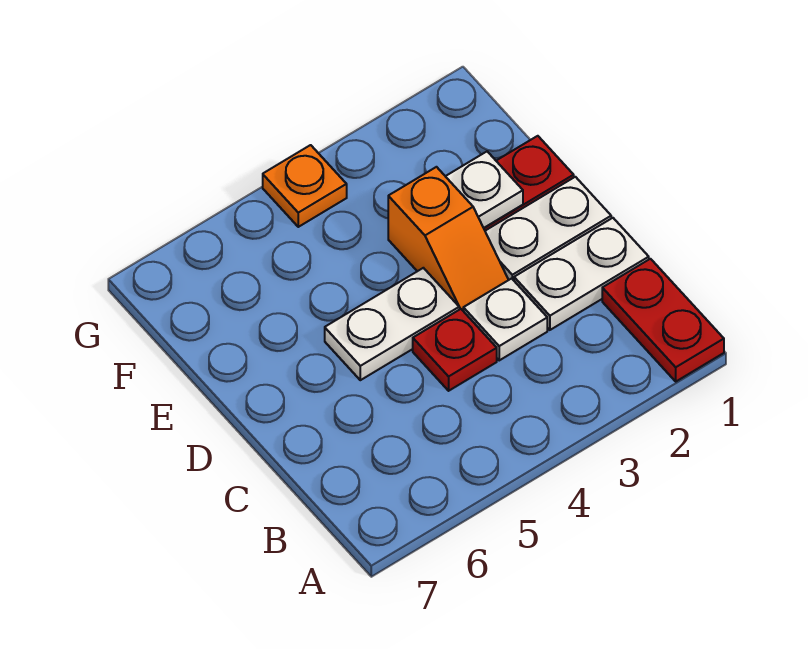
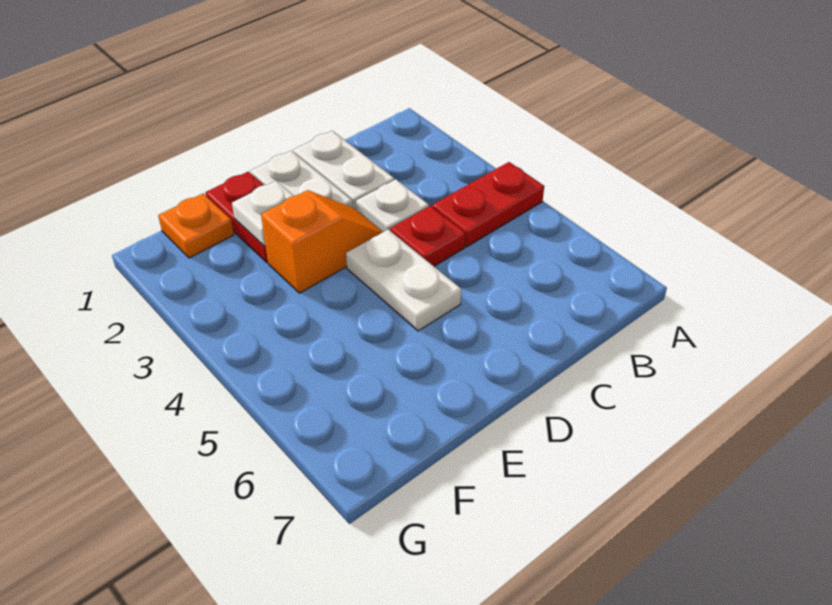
red 1x2 plate [602,259,724,381] -> red 1x2 plate moved to [432,162,544,247]
orange 1x1 plate [263,145,347,227] -> orange 1x1 plate moved to [158,194,234,258]

